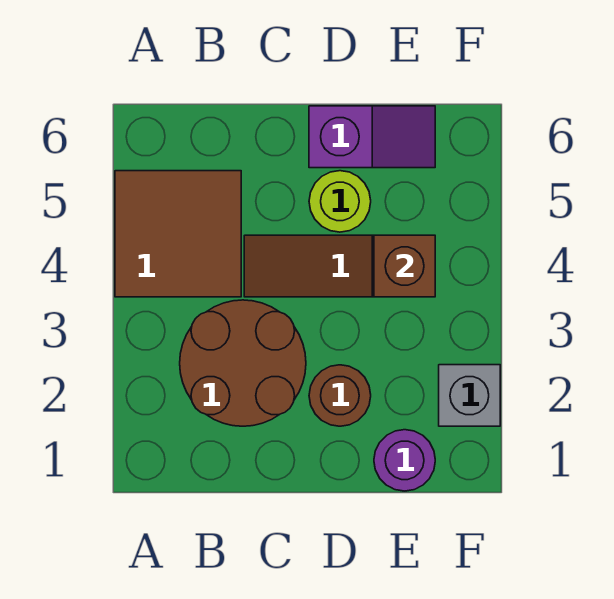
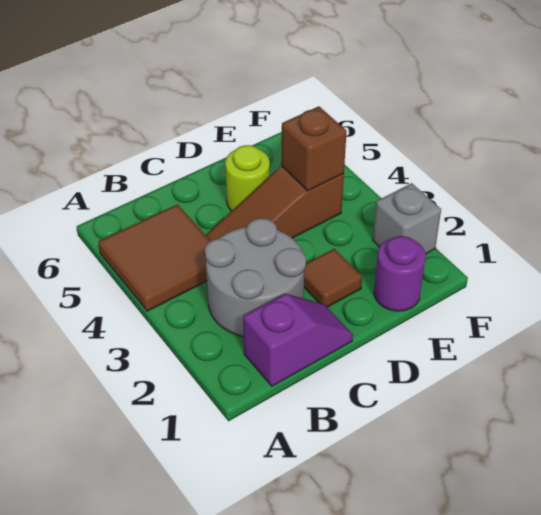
brown 2x2 round brick [180,300,306,426] -> grey 2x2 round brick [205,218,306,337]
brown 1x1 round brick [309,365,371,426] -> brown 1x1 tile [304,249,362,307]
purple 1x2 slope [309,106,435,168] -> purple 1x2 slope moved to [243,294,353,386]

